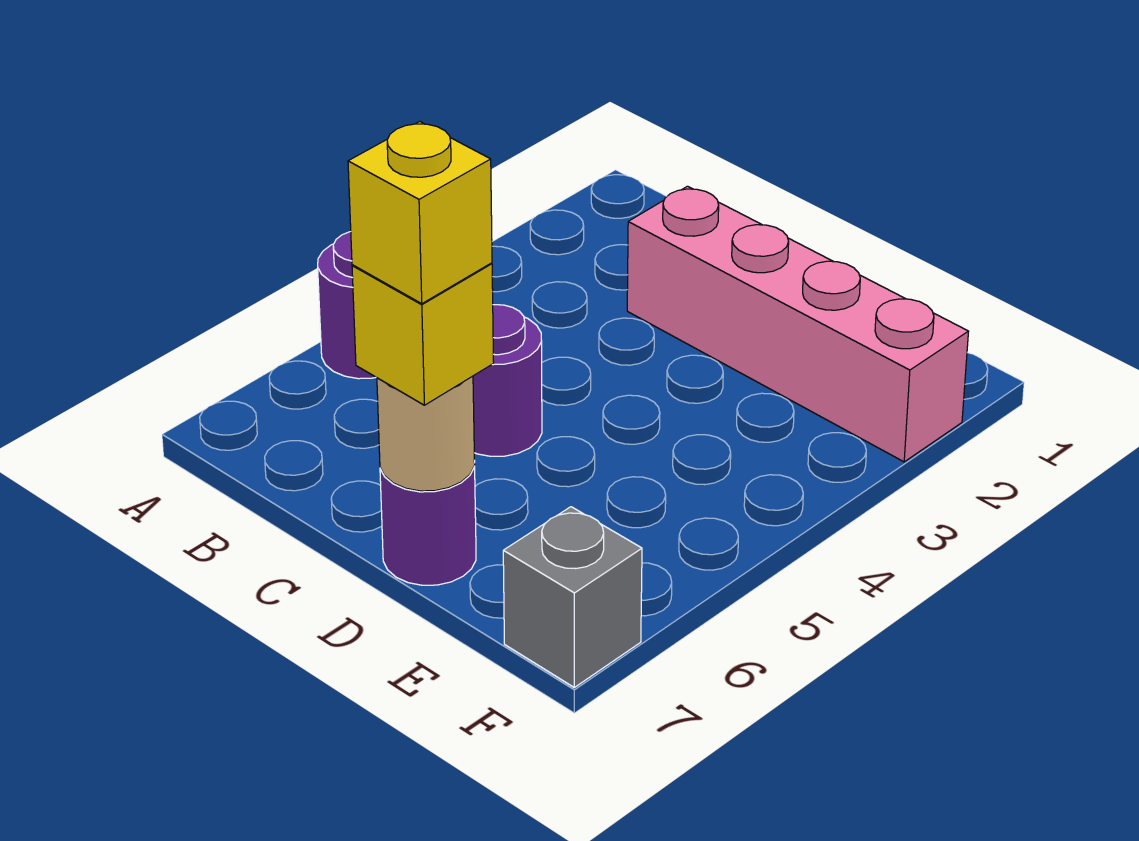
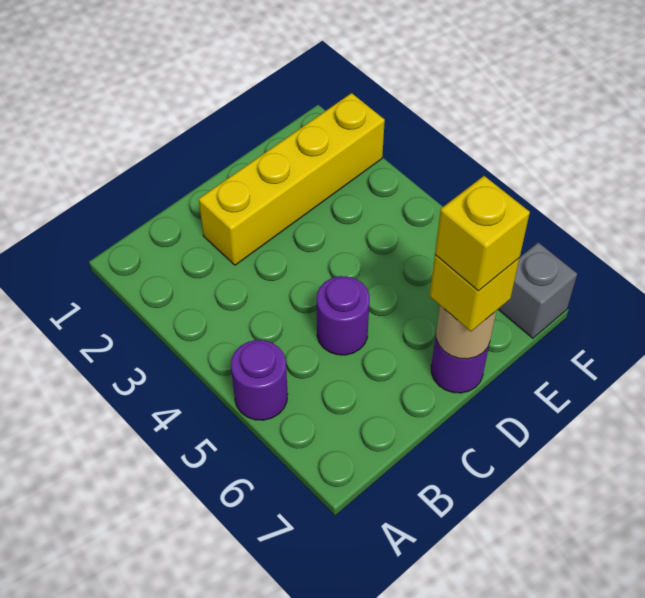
pink 1x4 brick [627,186,969,462] -> yellow 1x4 brick [199,93,385,265]

